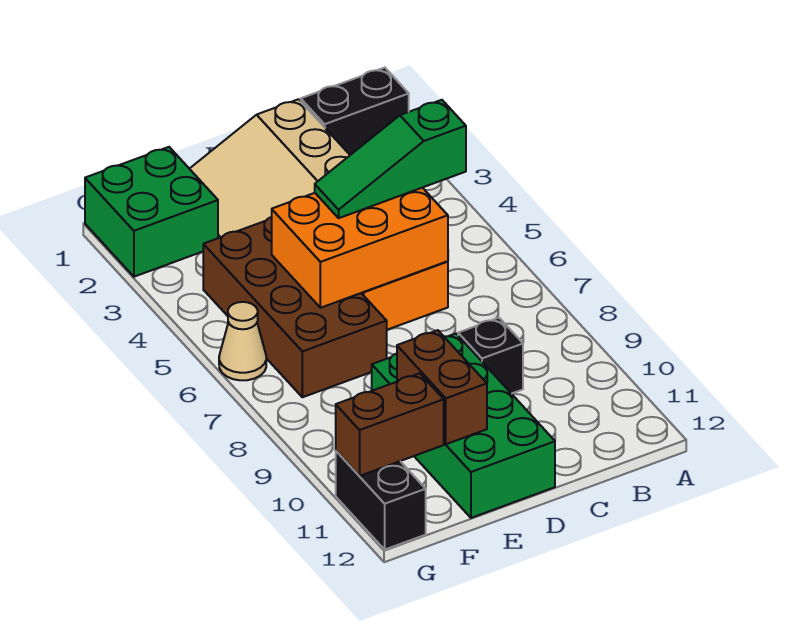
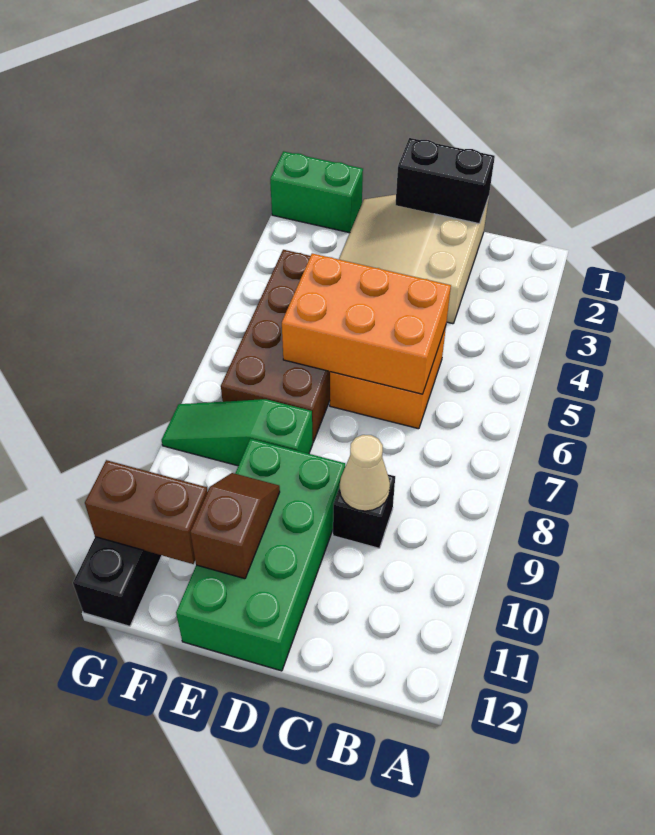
black 1x2 brick [301,68,409,155] -> black 1x2 brick moved to [396,138,495,224]
green 1x3 slope [315,100,466,218] -> green 1x3 slope moved to [162,399,313,466]
brown 1x2 brick [397,330,487,444] -> brown 1x2 slope [190,473,280,579]
green 2x2 brick [85,147,218,277] -> green 1x2 brick [270,151,363,233]
tan 1x1 cone [219,302,266,380] -> tan 1x1 cone moved to [340,435,390,511]

